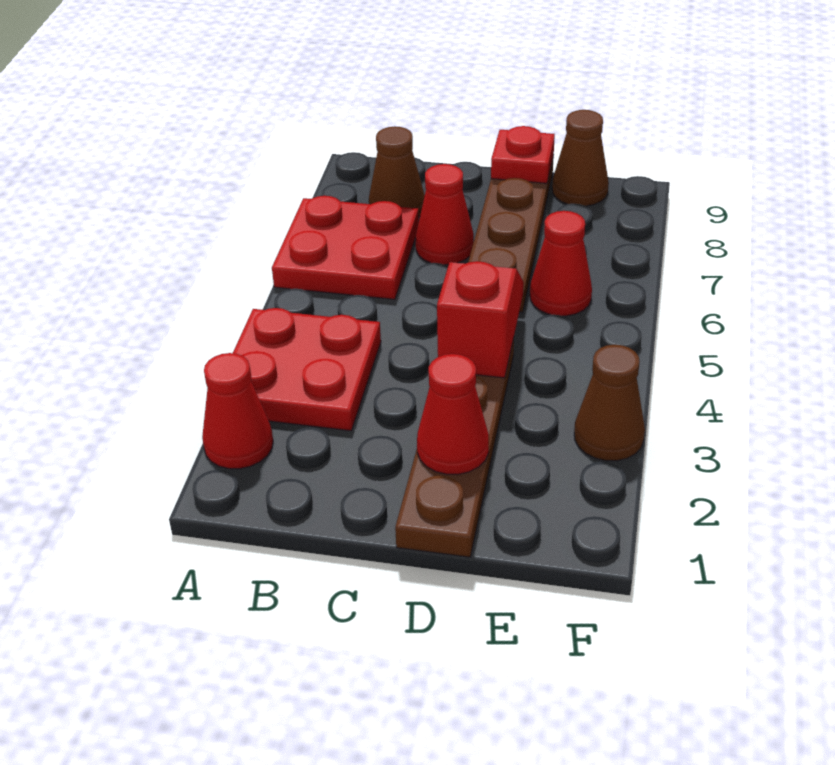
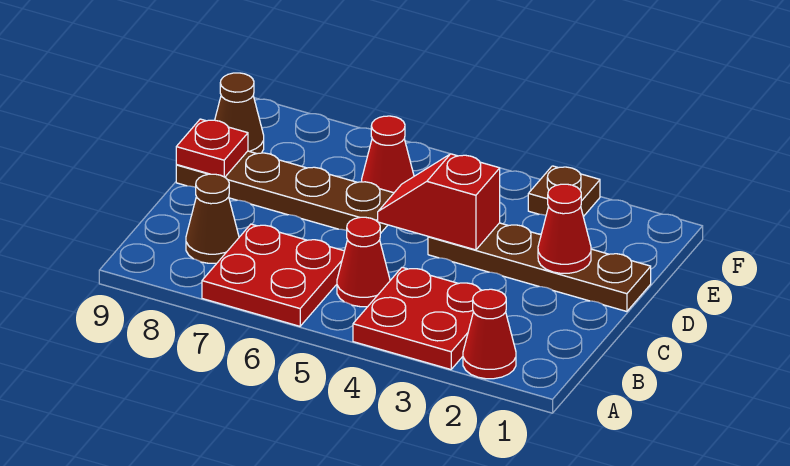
red 1x1 cone [416,164,474,265] -> red 1x1 cone moved to [337,217,390,307]
brown 1x1 cone [574,345,645,461] -> brown 1x1 plate [528,166,600,217]

